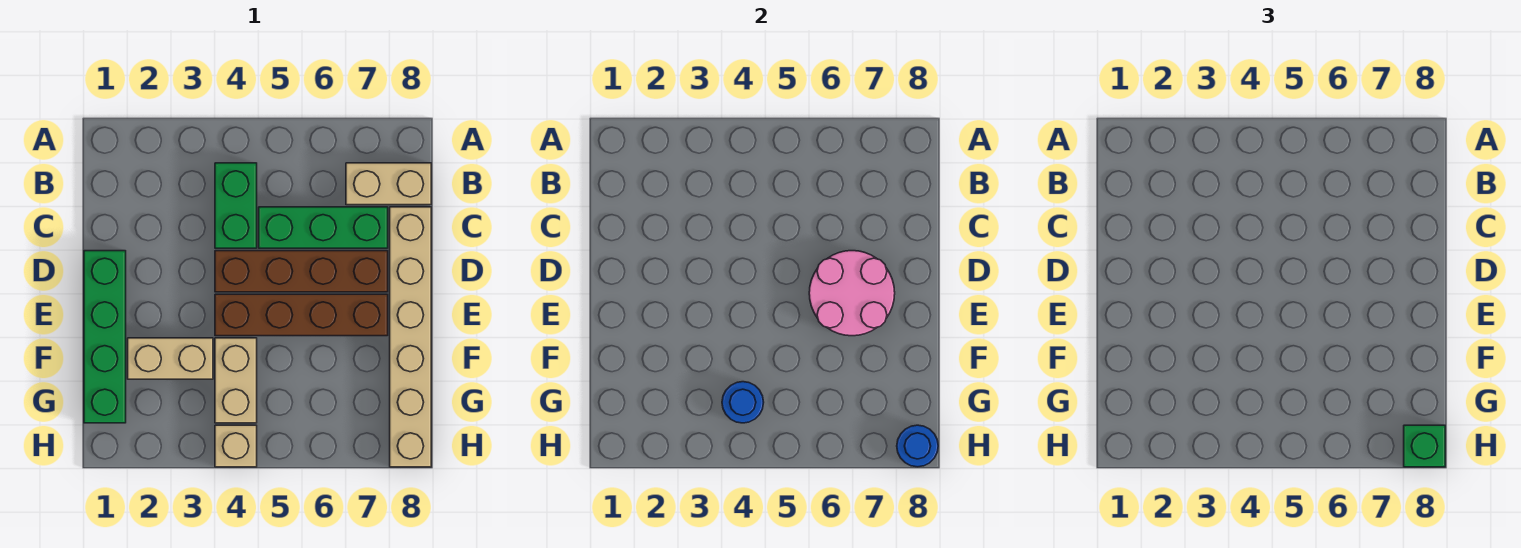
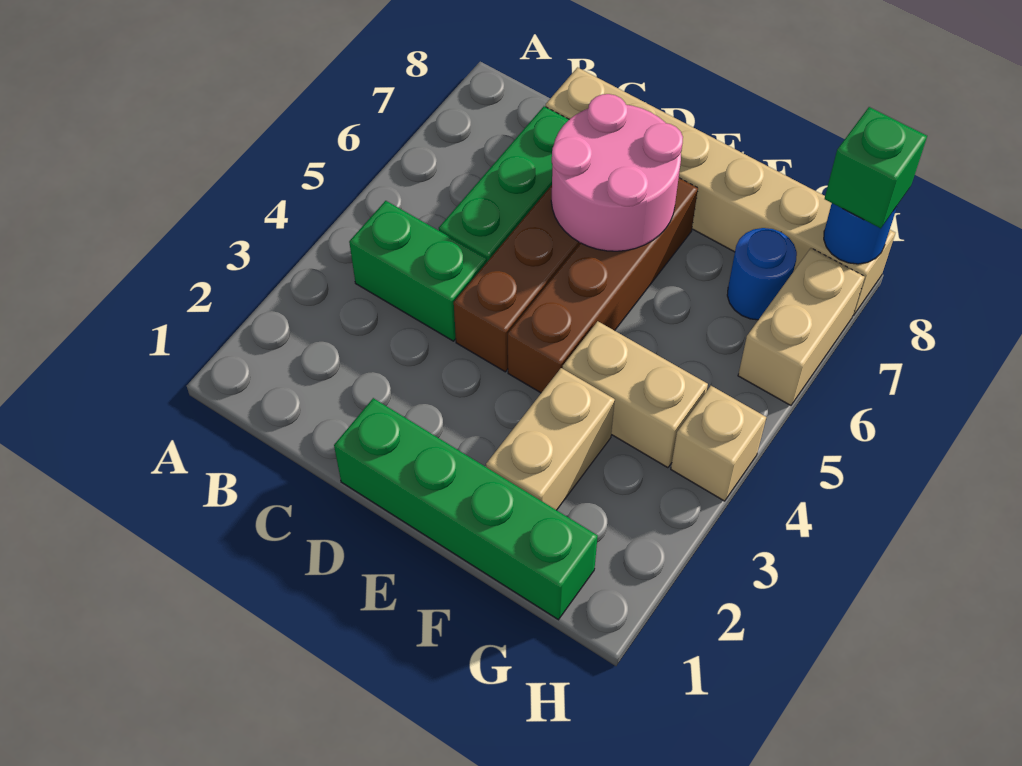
tan 1x2 brick [346,163,431,205] -> tan 1x2 brick moved to [738,248,865,405]
blue 1x1 round brick [722,382,764,423] -> blue 1x1 round brick moved to [727,228,797,320]

